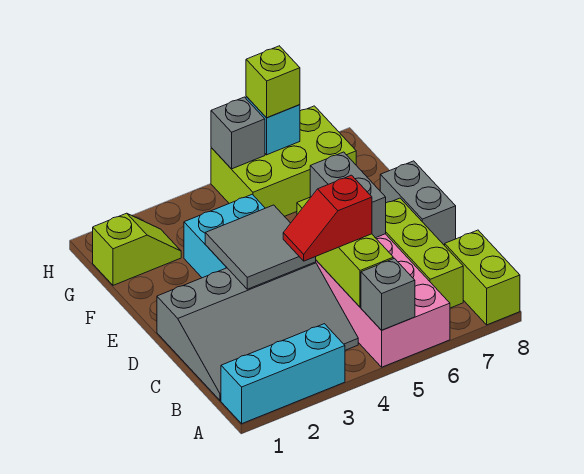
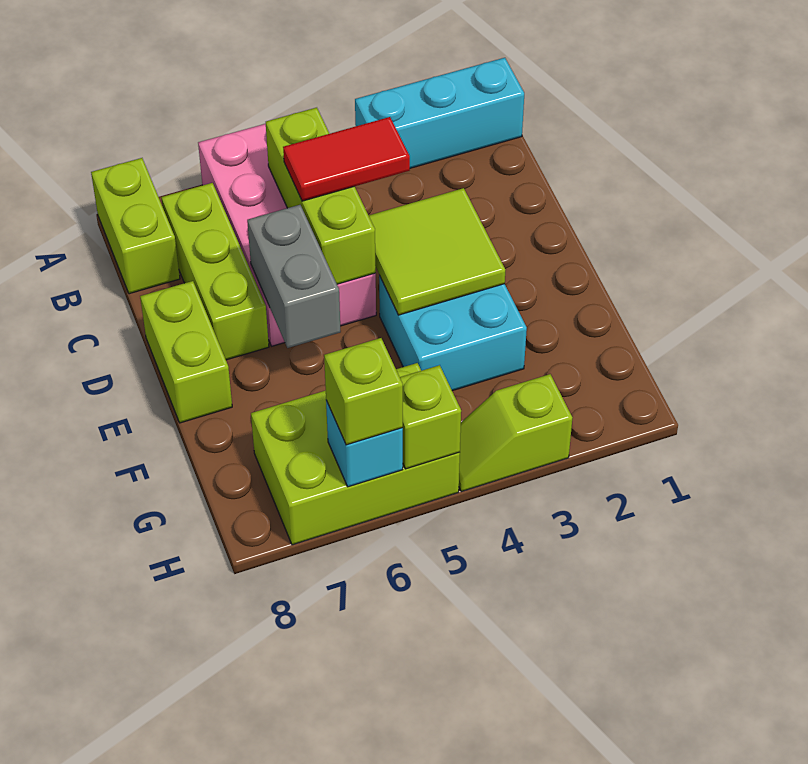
grey 1x1 brick [361,258,415,330] -> none
grey 3x4 slope [157,262,358,401] -> none
red 1x2 slope [283,175,372,261] -> red 1x2 tile [283,117,410,201]
grey 2x2 tile [205,205,316,289] -> lime 2x2 tile [369,188,505,315]
grey 1x2 brick [380,161,456,246] -> lime 1x2 brick [140,281,232,423]
lime 1x2 slope [92,213,181,285] -> lime 1x2 slope moved to [459,374,572,492]
grey 1x1 brick [211,97,265,169] -> lime 1x1 brick [400,365,461,469]

